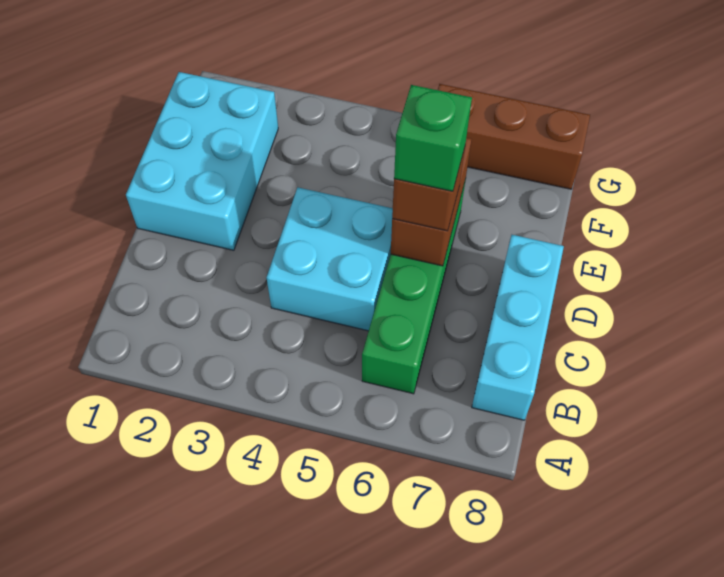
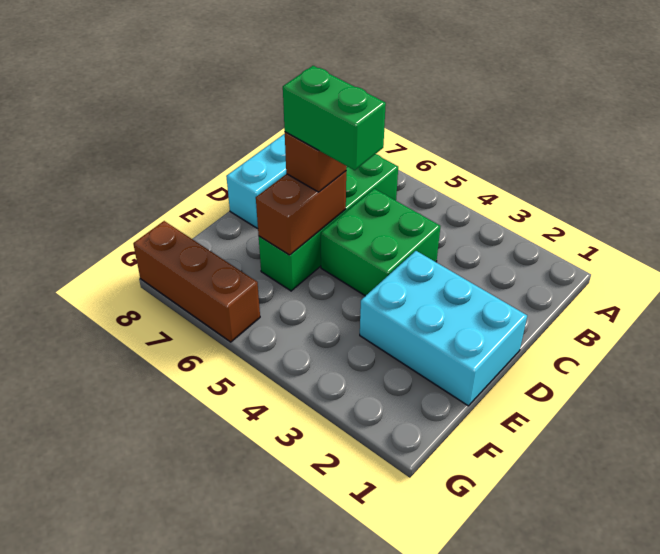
cyan 2x2 brick [267,188,393,331] -> green 2x2 brick [321,189,440,296]
cyan 2x3 brick [126,72,278,250] -> cyan 2x3 brick turned to [360,251,527,406]
green 1x1 brick [394,85,472,191] -> green 1x2 brick [283,66,386,170]

